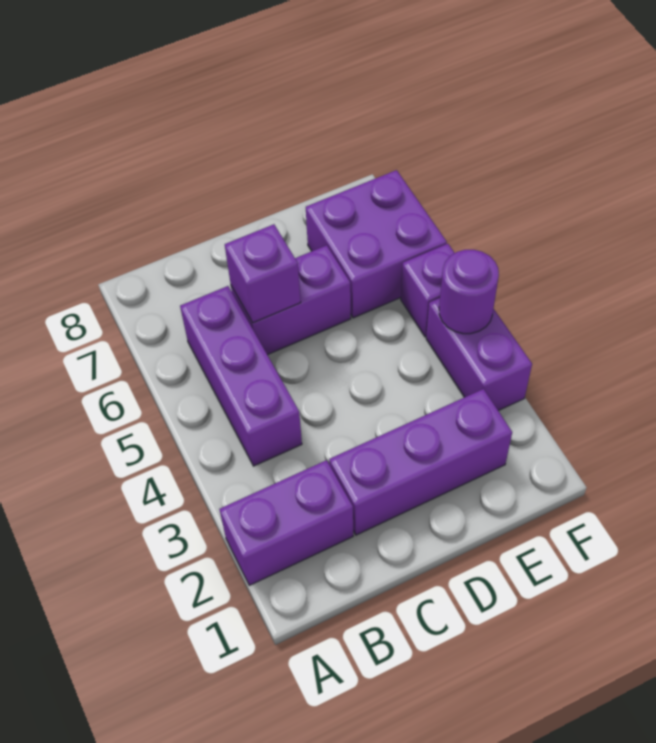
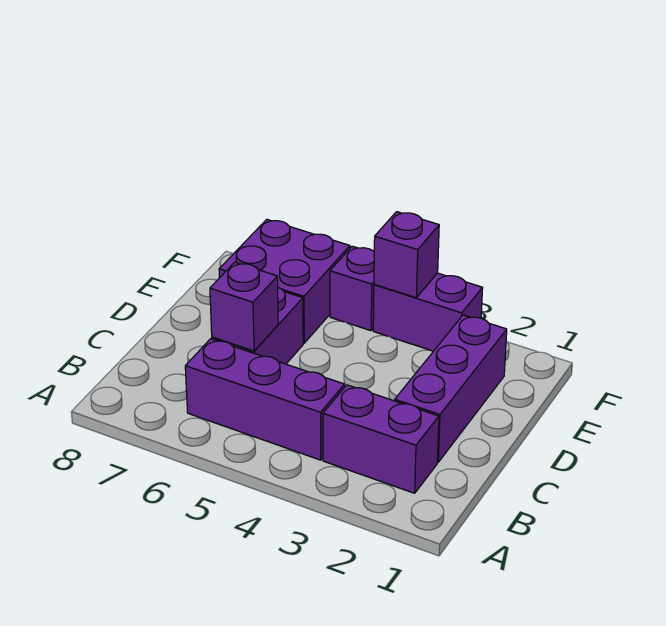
purple 1x2 brick [219,460,353,585] -> purple 1x2 brick turned to [323,385,439,493]
purple 1x1 round brick [439,250,499,334] -> purple 1x1 brick [374,212,439,298]

